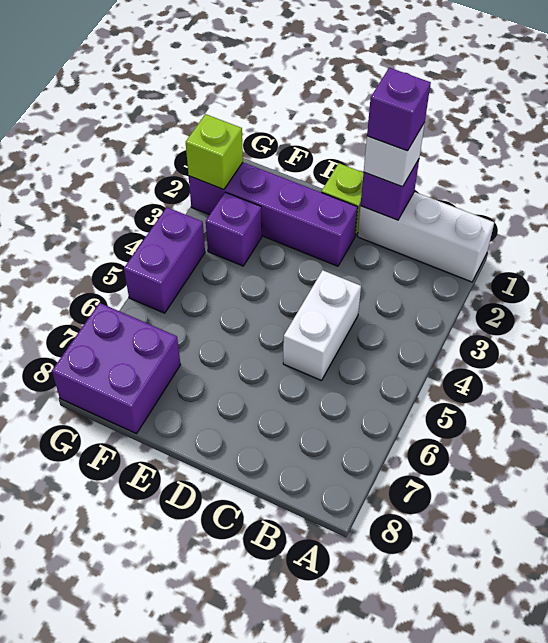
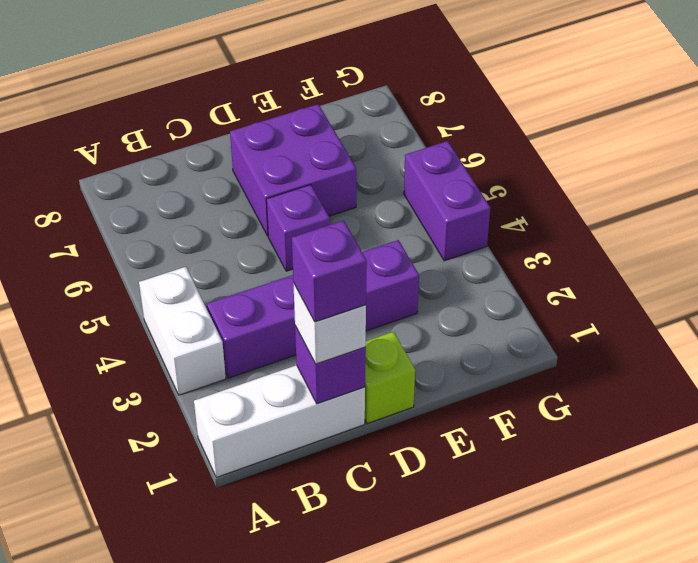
white 1x2 brick [283,270,361,381] -> white 1x2 brick moved to [139,267,226,395]
purple 1x4 brick [189,162,358,266] -> purple 1x4 brick moved to [207,240,419,378]
purple 1x1 brick [206,192,262,266] -> purple 1x1 brick moved to [266,185,330,271]
purple 2x2 brick [52,303,181,434] -> purple 2x2 brick moved to [230,104,356,236]
lime 1x1 brick [186,114,243,190] -> none

